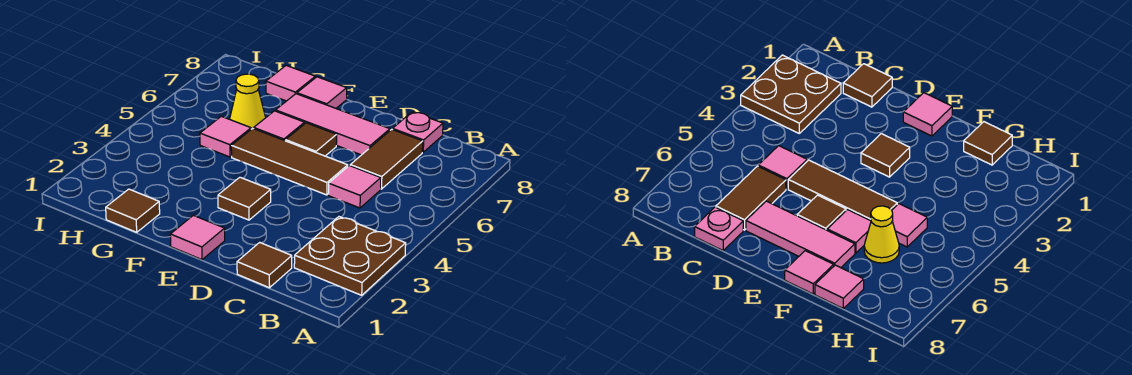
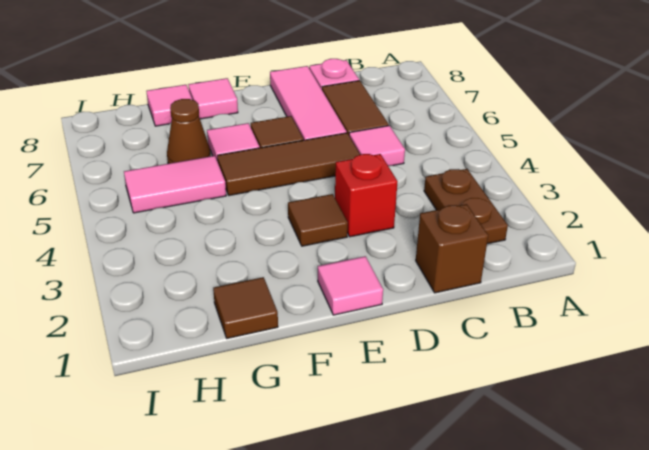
brown 2x2 plate [294,217,406,295] -> brown 1x2 plate [424,169,508,244]
brown 1x1 tile [237,242,292,288] -> brown 1x1 brick [416,204,488,293]
none -> red 1x1 brick [335,154,398,237]
pink 1x3 tile [276,94,390,155] -> pink 1x3 tile turned to [270,66,347,140]
pink 1x1 tile [200,116,251,157] -> pink 1x2 tile [124,156,226,213]
yellow 1x1 cone [230,74,266,129] -> brown 1x1 cone [167,99,211,164]

